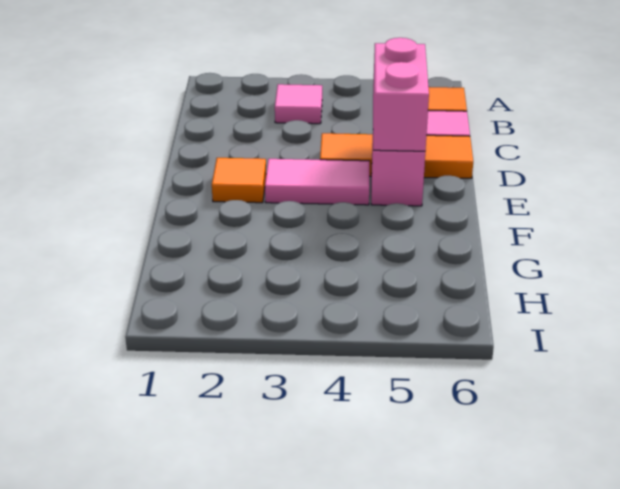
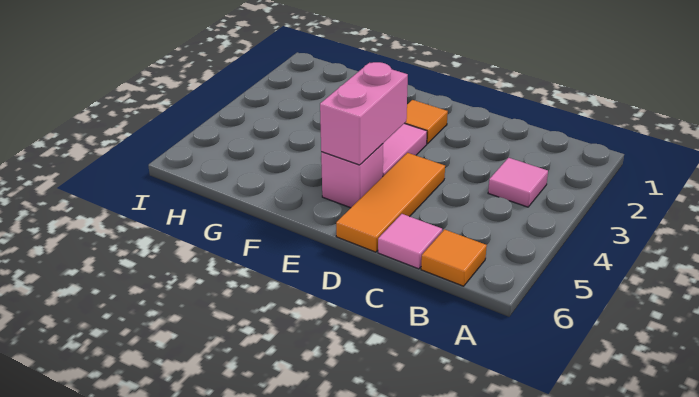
pink 1x2 brick [373,38,429,151] -> pink 1x2 brick turned to [320,62,408,165]

